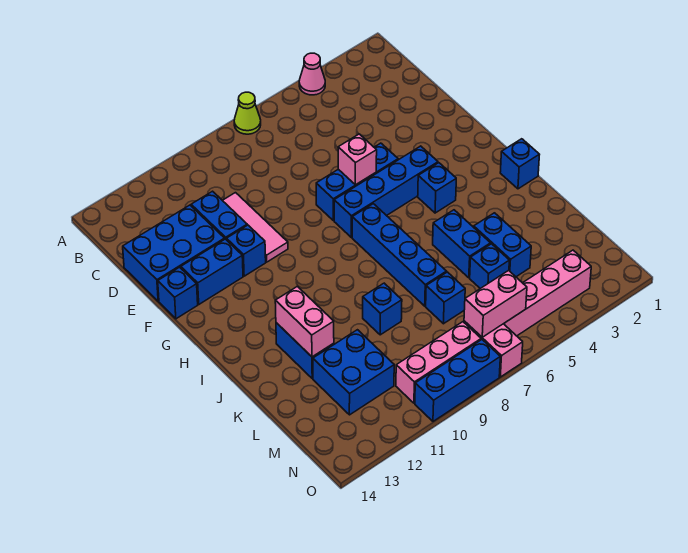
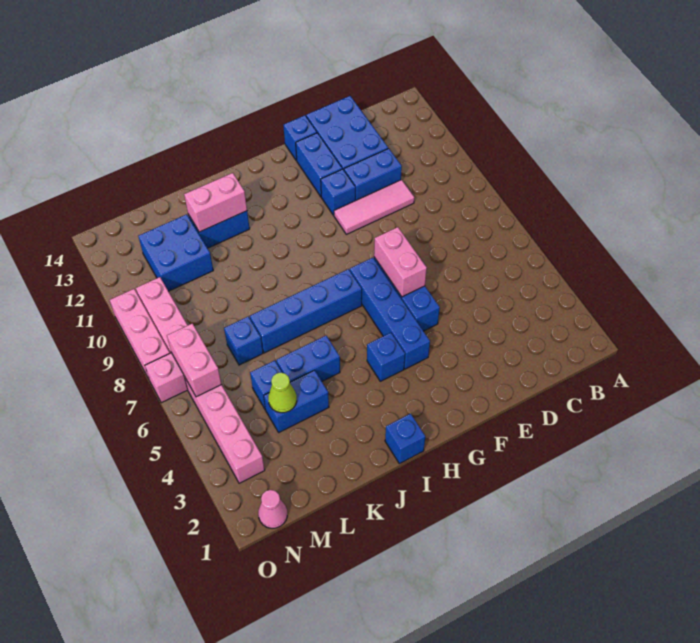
pink 1x1 cone [299,53,325,95] -> pink 1x1 cone moved to [258,490,287,528]
lime 1x1 cone [234,92,261,134] -> lime 1x1 cone moved to [268,373,297,413]
pink 1x1 brick [338,134,377,185] -> pink 1x2 brick [374,227,427,297]
blue 1x1 brick [363,283,402,335] -> none
blue 1x3 brick [415,340,500,421] -> pink 1x3 brick [110,289,170,379]

